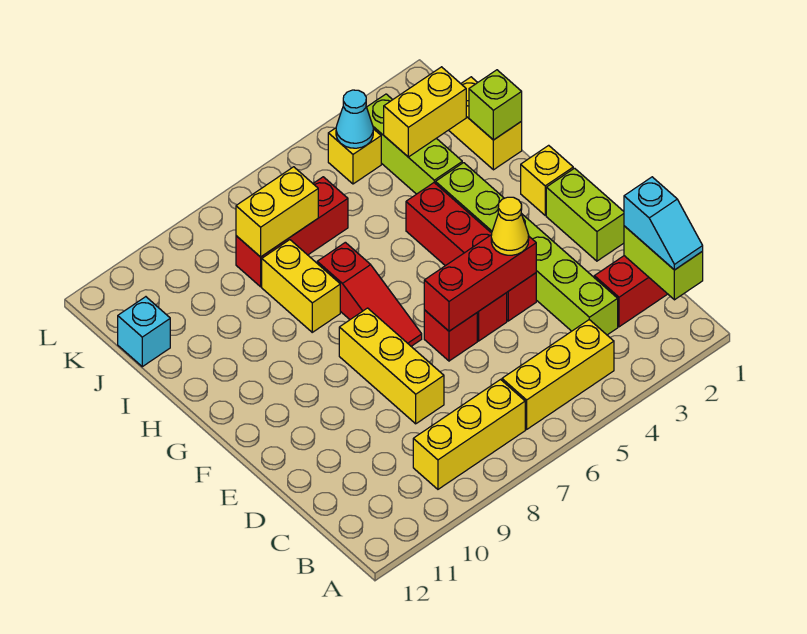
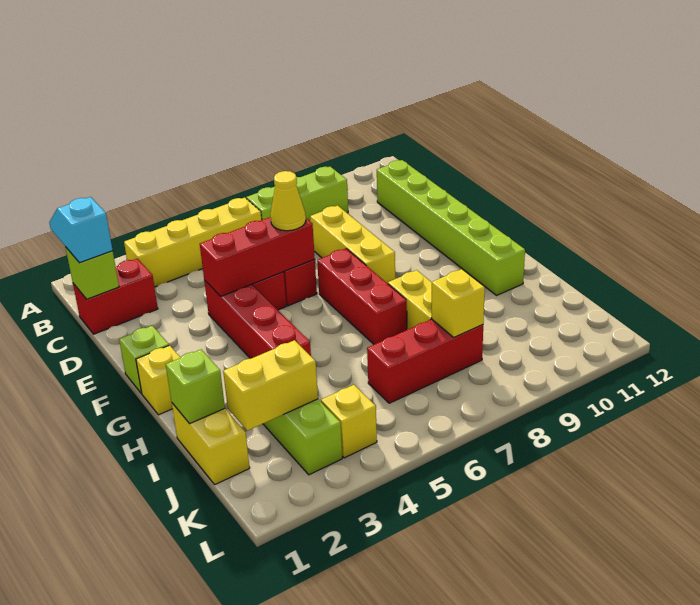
lime 1x2 brick [624,226,703,300] -> lime 1x1 brick [65,247,119,299]
yellow 1x3 brick [502,320,614,429] -> yellow 1x4 brick [124,198,262,287]
yellow 1x3 brick [413,380,525,489] -> lime 1x3 brick [246,167,348,221]
lime 1x6 brick [436,163,618,335] -> lime 1x6 brick moved to [377,160,525,295]
lime 1x2 brick [546,168,624,261] -> lime 1x1 brick [119,326,169,393]
yellow 1x1 cone [491,197,529,255] -> yellow 1x1 cone moved to [271,171,306,231]
red 1x3 slope [317,242,422,346] -> red 1x3 brick [317,249,407,344]
yellow 1x2 brick [236,167,318,257] -> yellow 1x1 brick [432,269,485,337]
cyan 1x1 brick [118,297,170,367] -> none
cyan 1x1 cone [336,90,373,148] -> none

